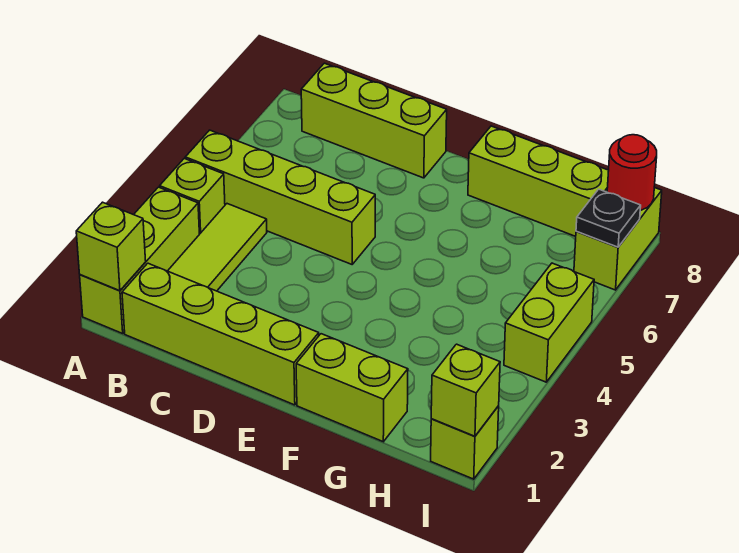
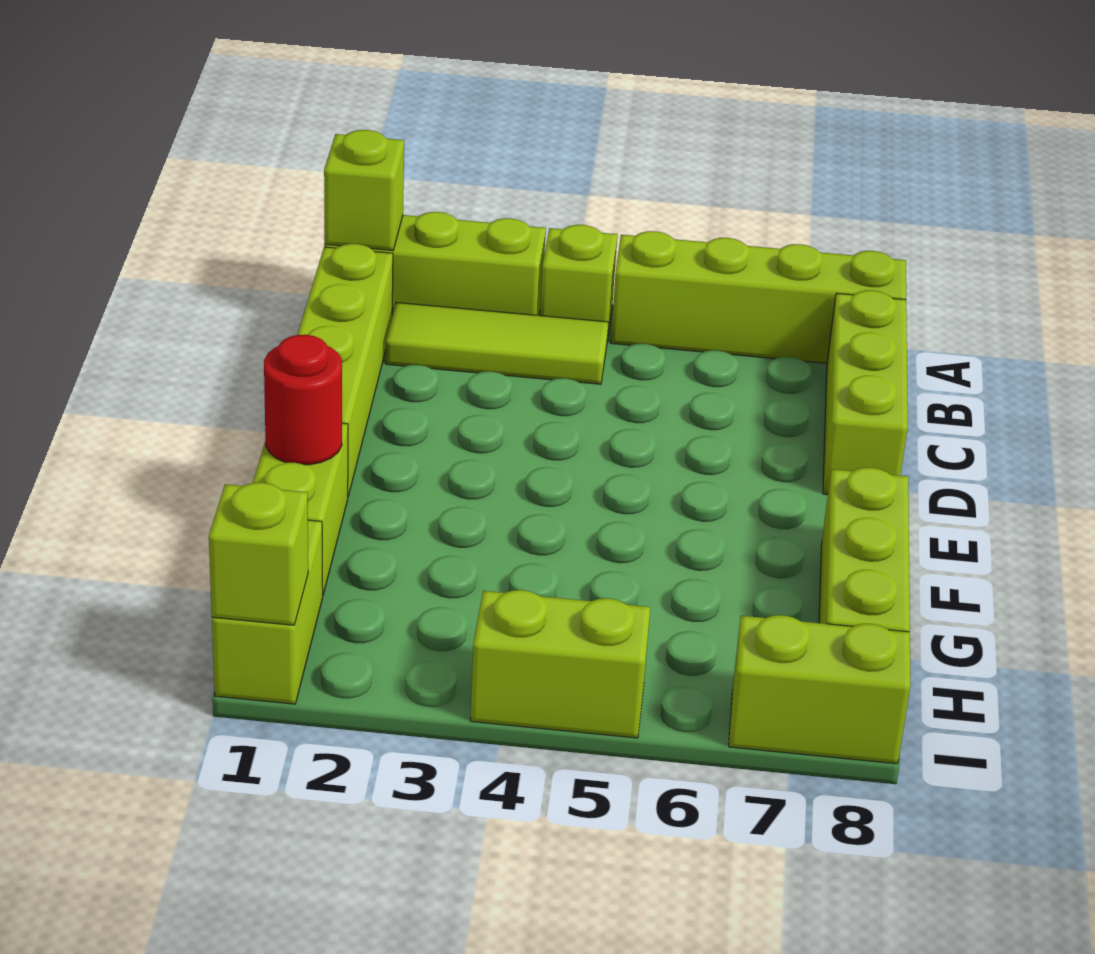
lime 1x4 brick [185,130,375,264] -> lime 1x4 brick turned to [611,231,906,363]
lime 1x1 brick [431,406,499,479] -> lime 1x2 brick [212,520,323,704]
black 1x1 plate [576,189,641,247] -> none
red 1x1 round brick [607,135,657,210] -> red 1x1 round brick moved to [264,335,342,465]

